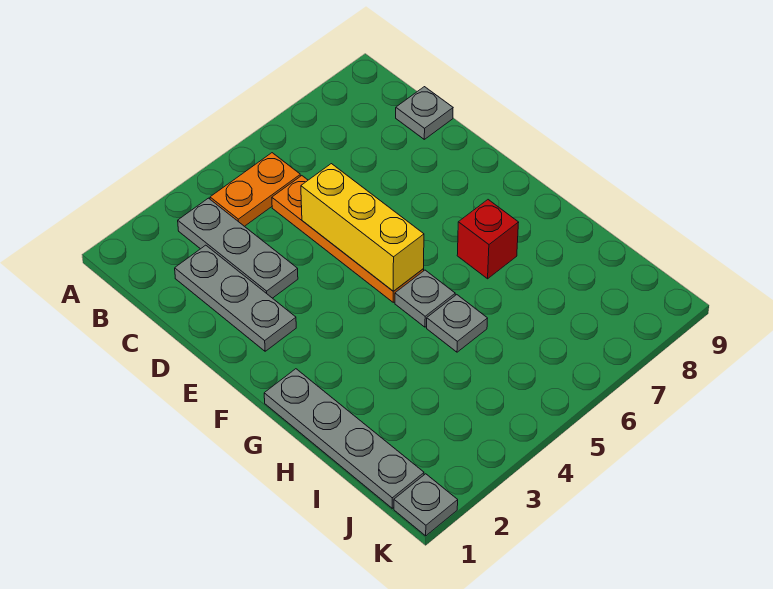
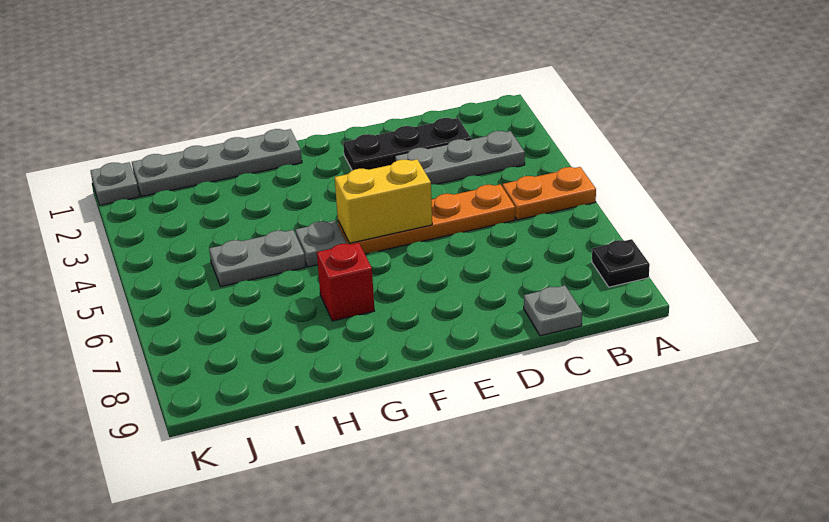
none -> black 1x1 plate [592,239,650,287]
orange 1x2 plate [210,153,300,226] -> orange 1x2 plate turned to [503,167,596,220]
grey 1x3 plate [175,245,296,351] -> black 1x3 plate [343,118,471,171]
yellow 1x3 brick [301,164,424,291] -> yellow 1x2 brick [335,159,432,243]
grey 1x1 plate [427,295,488,352] -> grey 1x2 plate [209,230,306,287]

